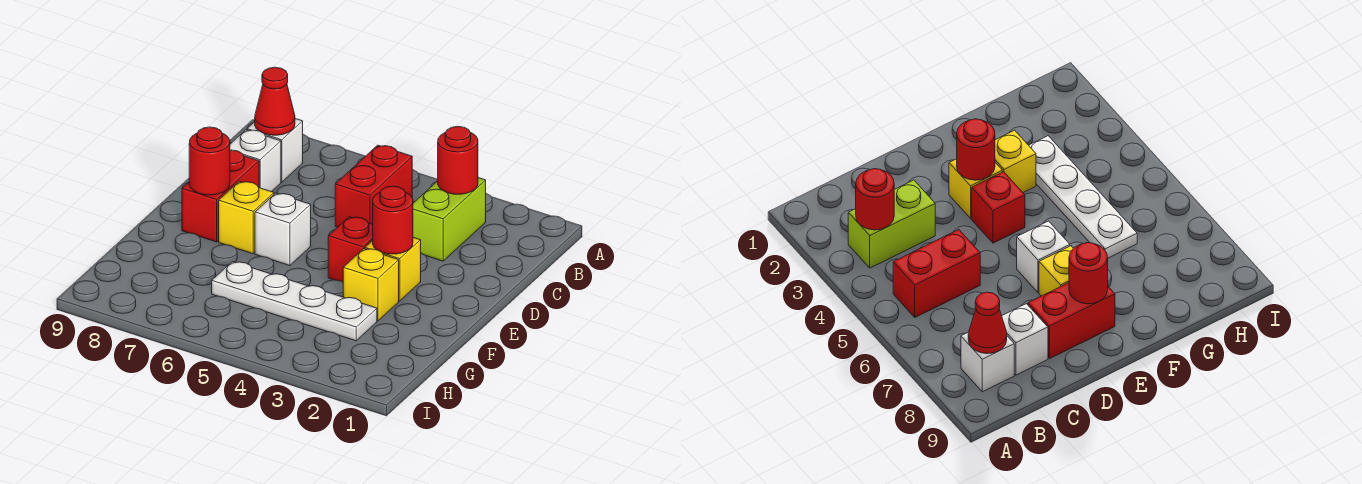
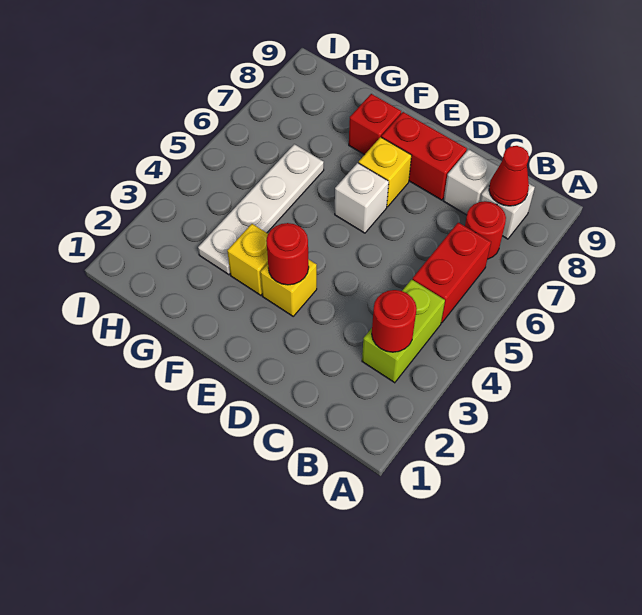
lime 1x2 brick [413,178,486,261] -> lime 1x2 brick turned to [362,279,445,383]
red 1x2 brick [335,145,412,227] -> red 1x2 brick turned to [412,223,491,323]
red 1x1 brick [328,217,373,282] -> red 1x1 brick moved to [349,94,401,155]
red 1x1 round brick [189,127,230,195] -> red 1x1 round brick moved to [465,201,506,259]

